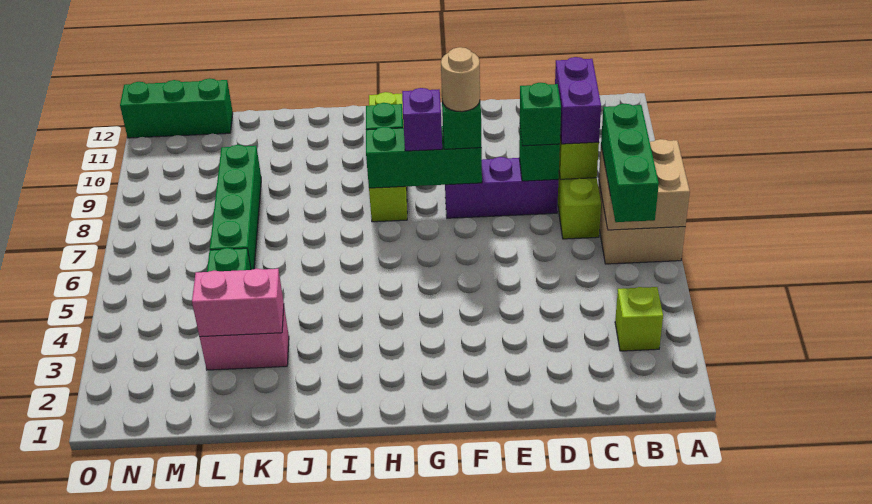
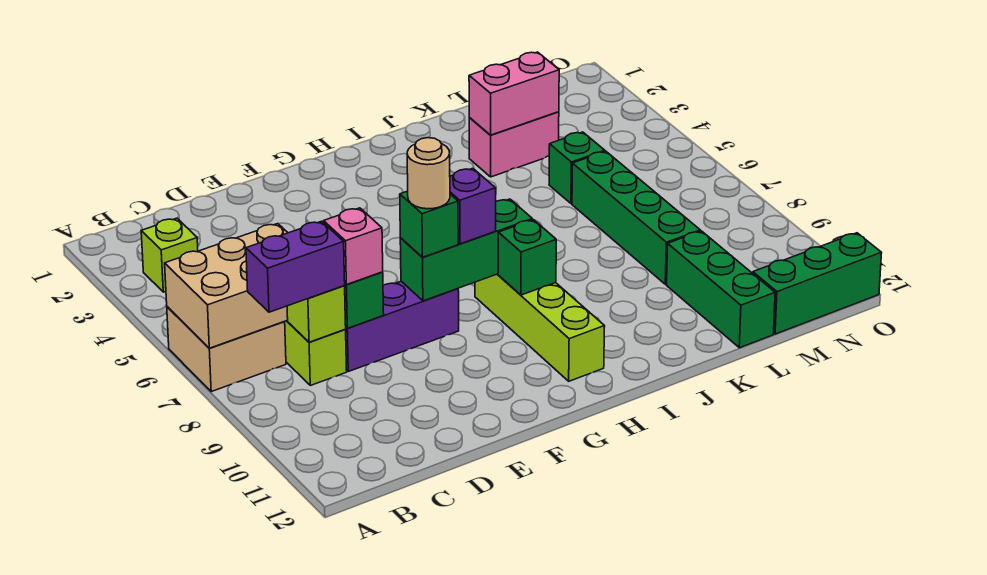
tan 2x2 brick [599,139,690,230] -> tan 2x3 brick [165,224,288,348]
green 1x3 brick [601,104,659,222] -> green 1x3 brick moved to [667,231,775,348]
purple 1x2 brick [555,57,601,144] -> purple 1x2 brick turned to [246,221,345,312]
green 1x1 brick [520,83,561,146] -> pink 1x1 brick [324,208,383,285]

